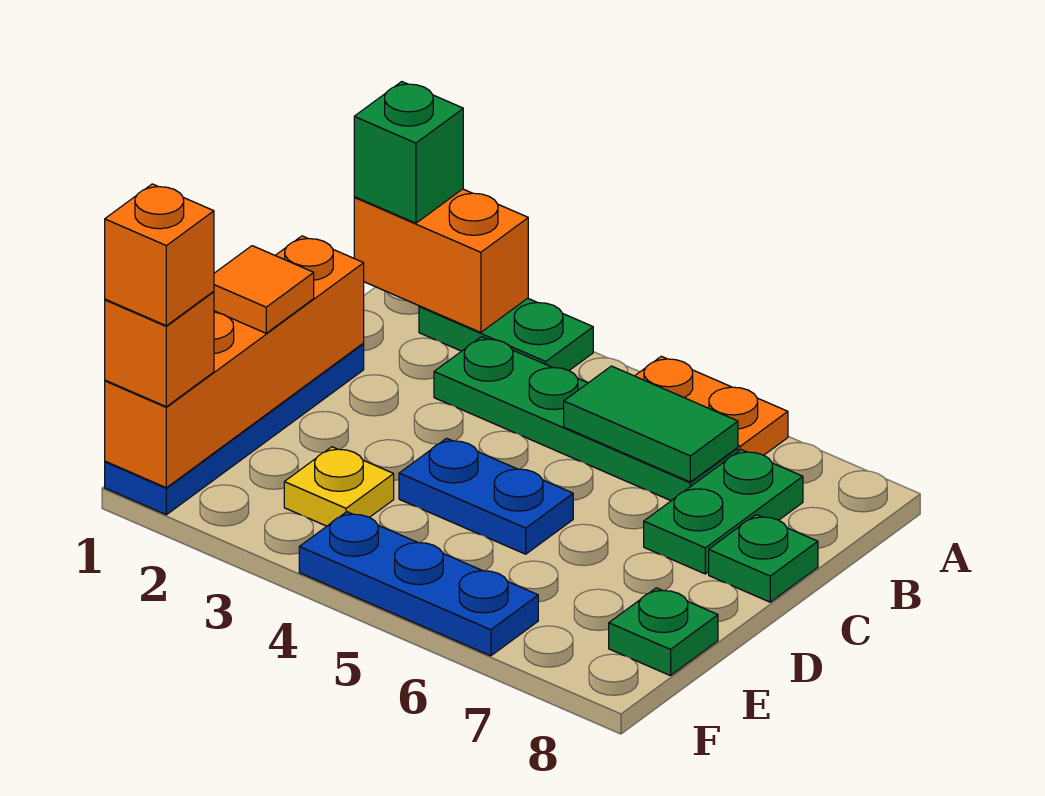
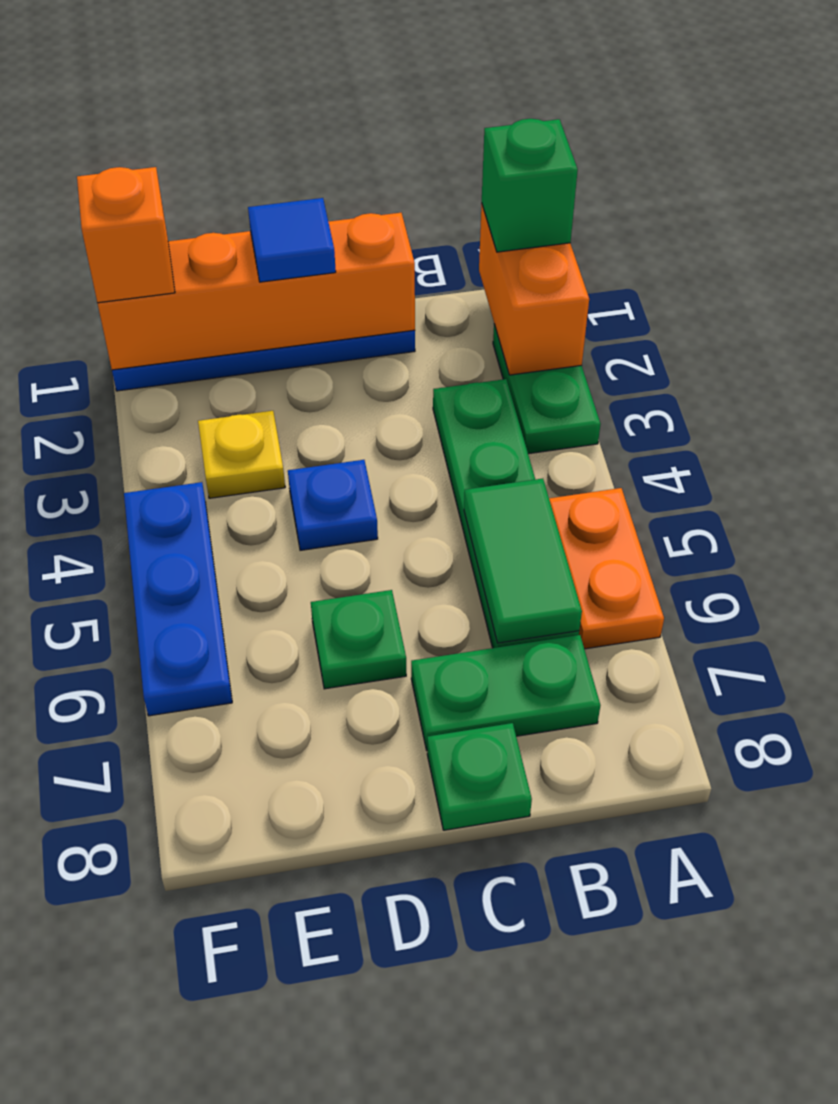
orange 1x1 tile [213,246,314,333] -> blue 1x1 tile [248,198,336,282]
blue 1x2 plate [399,438,573,554] -> blue 1x1 plate [288,460,378,550]
green 1x1 plate [609,588,718,676] -> green 1x1 plate moved to [311,590,406,689]
orange 1x1 brick [105,184,214,326] -> none

